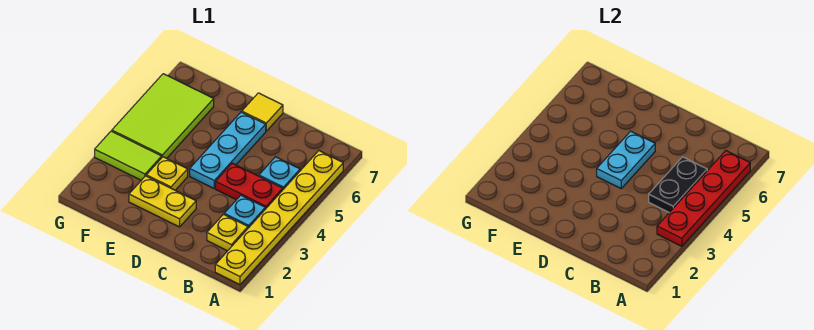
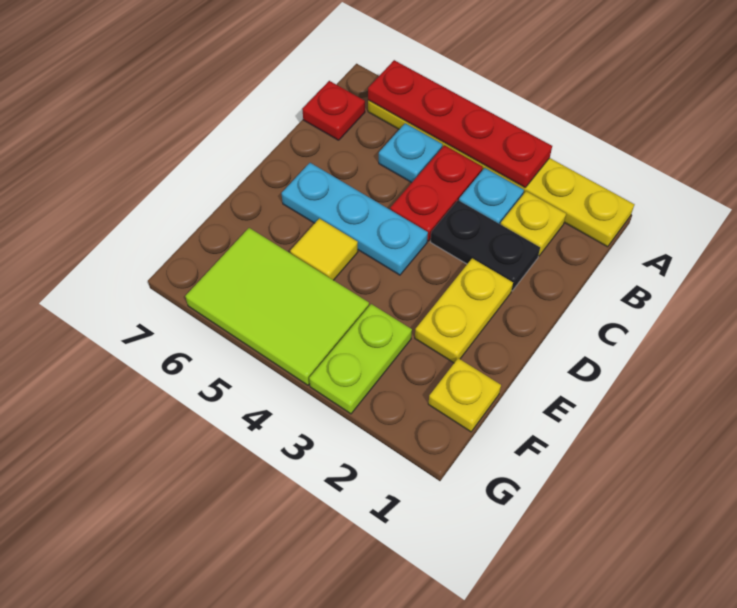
black 1x2 plate [649,157,707,213] -> black 1x2 plate moved to [431,200,540,291]
none -> red 1x1 plate [302,81,365,140]
cyan 1x2 plate [597,131,655,188] -> none
yellow 1x1 tile [242,93,283,131] -> yellow 1x1 tile moved to [290,218,358,280]
yellow 1x1 plate [146,157,188,190] -> yellow 1x1 plate moved to [428,358,501,432]
lime 1x2 tile [95,131,162,180] -> lime 1x2 plate [309,304,412,414]

